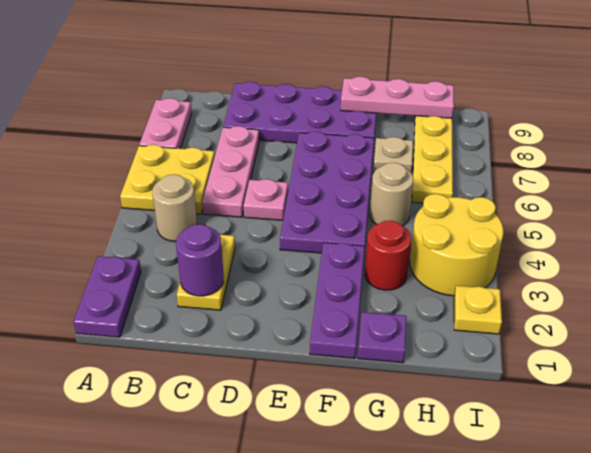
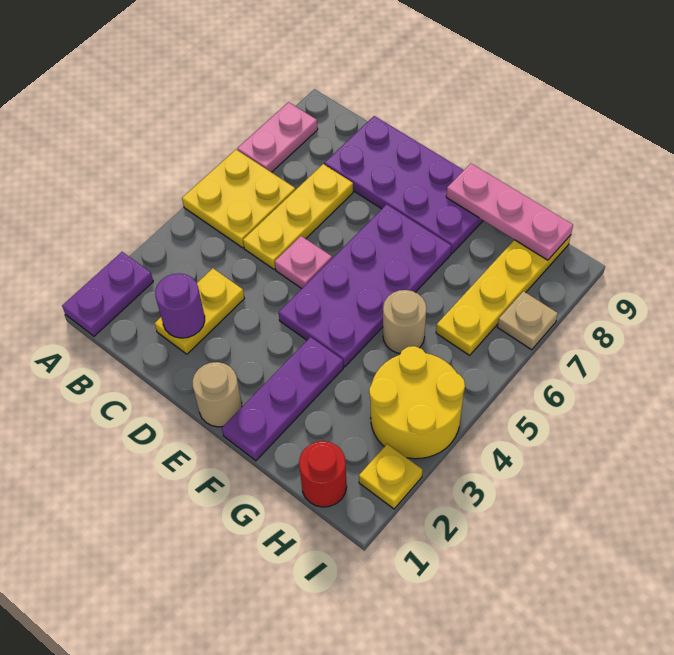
tan 1x1 round brick [152,174,197,241] -> tan 1x1 round brick moved to [193,362,242,427]
pink 1x3 plate [202,126,259,217] -> yellow 1x3 plate [243,164,353,269]
purple 1x1 plate [358,312,406,363] -> none
red 1x1 round brick [365,221,411,290] -> red 1x1 round brick moved to [299,441,347,507]
tan 1x1 plate [373,137,413,173] -> tan 1x1 plate moved to [498,291,558,350]

